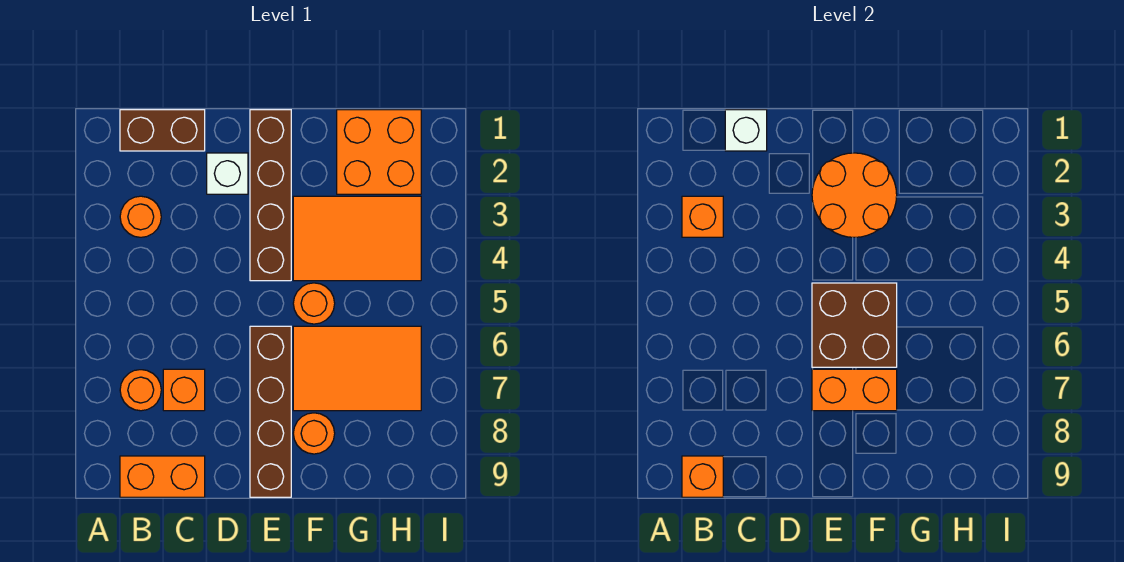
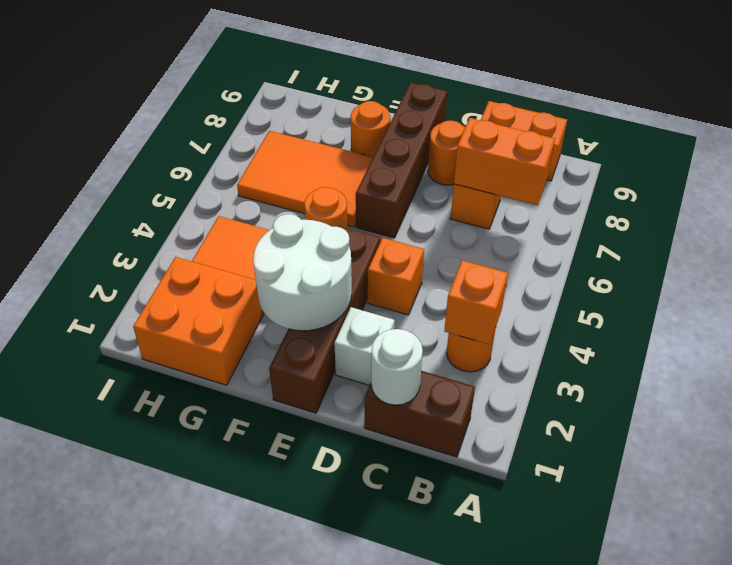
orange 1x1 round brick [120,370,161,411] -> orange 1x1 round brick moved to [428,121,465,185]
orange 1x1 brick [682,456,723,497] -> orange 1x1 brick moved to [368,238,424,315]
white 1x1 brick [725,110,767,151] -> white 1x1 round brick [371,329,423,405]
orange 2x2 round brick [812,153,897,237] -> white 2x2 round brick [253,214,352,331]
brown 2x2 brick [812,283,897,367] -> none
orange 1x2 brick [812,369,897,411] -> orange 1x2 brick moved to [454,118,555,205]

